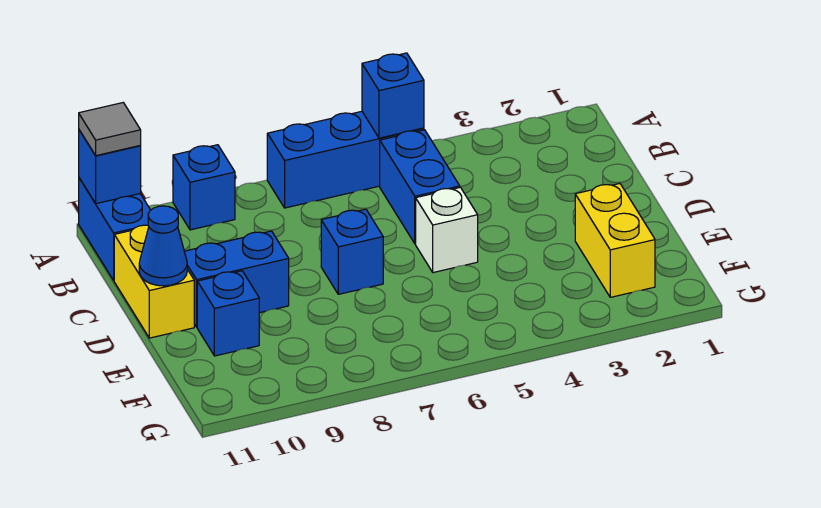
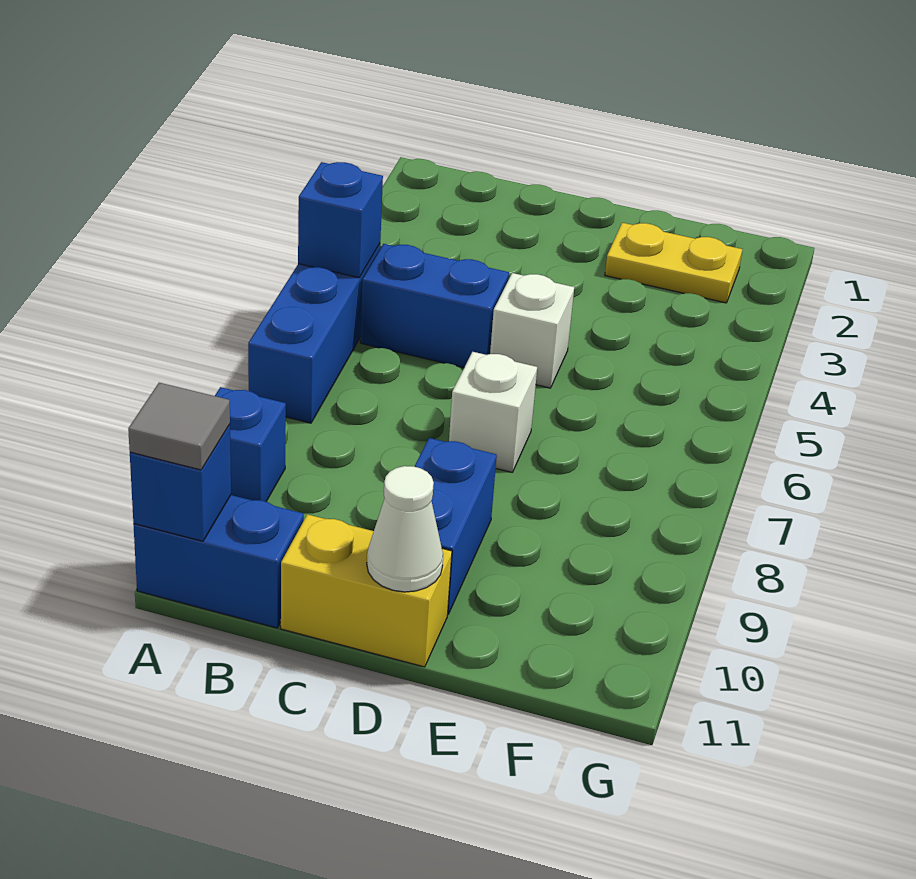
blue 1x1 brick [321,209,383,294] -> white 1x1 brick [449,352,537,472]
blue 1x1 cone [139,206,187,286] -> white 1x1 cone [367,466,443,592]
yellow 1x2 brick [575,184,655,297] -> yellow 1x2 plate [605,223,742,303]
blue 1x1 brick [197,271,259,356] -> none

